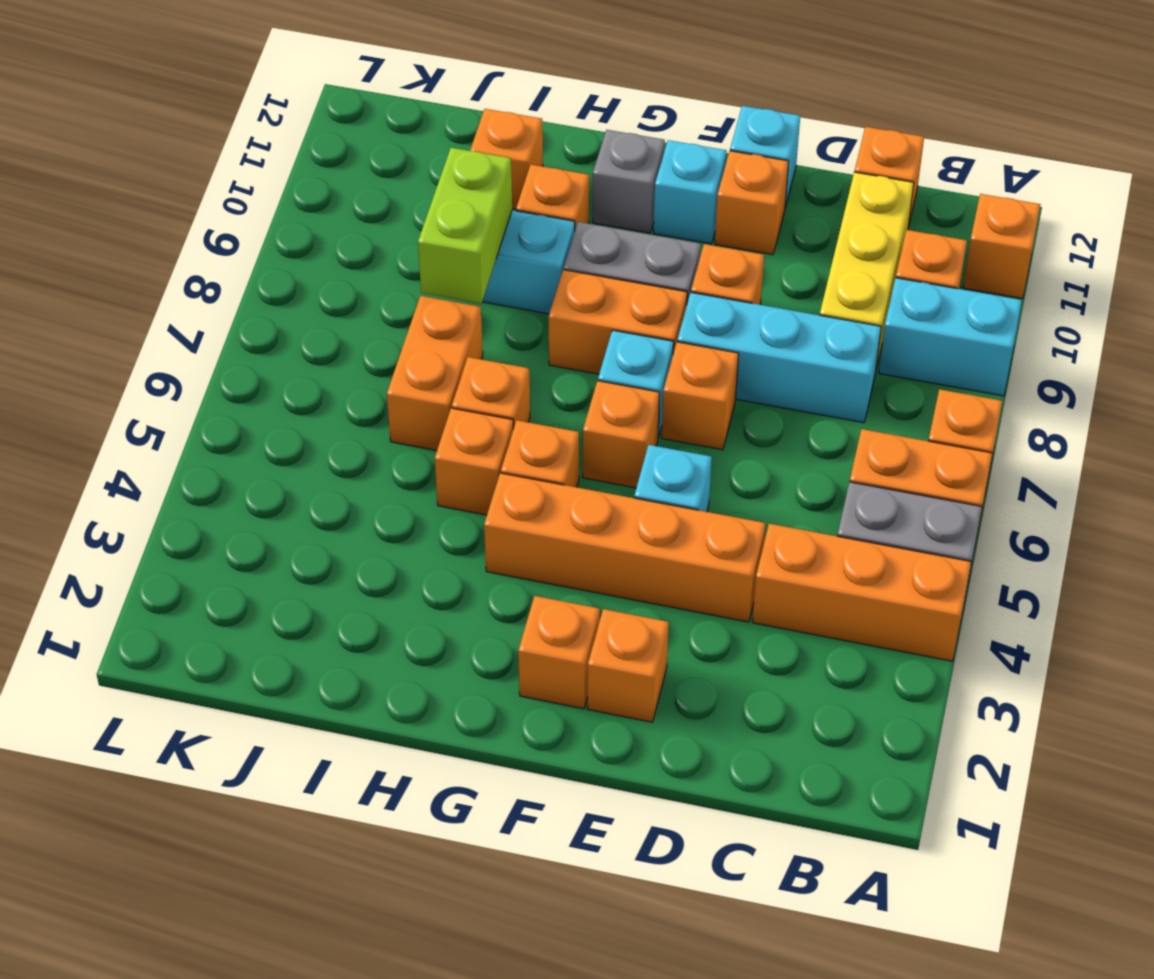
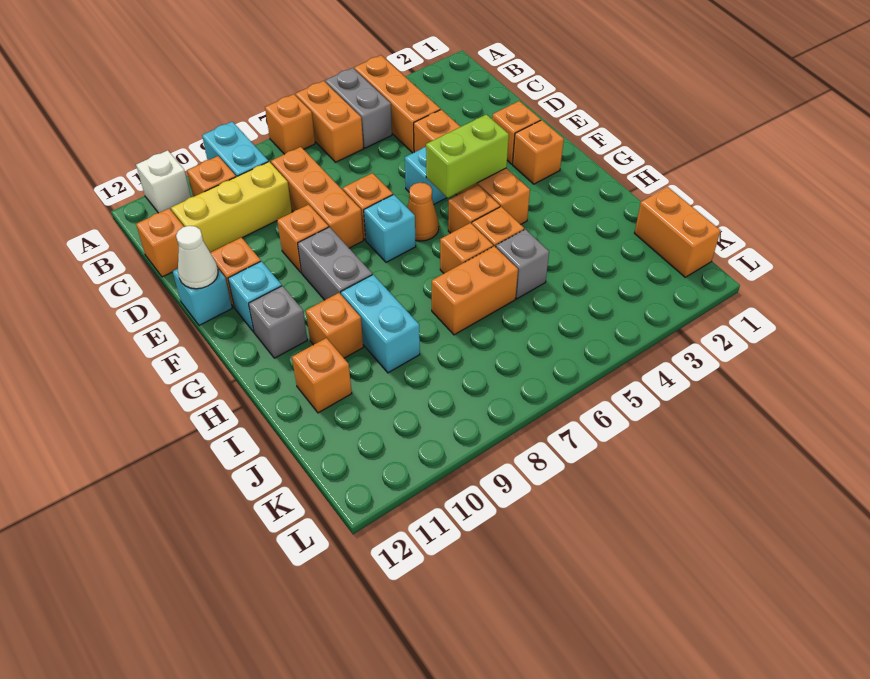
orange 1x1 brick [963,194,1040,299] -> white 1x1 brick [136,150,191,213]
cyan 1x3 brick [677,293,881,423] -> orange 1x3 brick [271,147,363,248]
none -> white 1x1 cone [176,226,218,289]
orange 1x1 brick [583,381,660,488] -> orange 1x1 cone [407,183,439,241]
orange 1x2 brick [549,270,687,374] -> orange 1x2 brick moved to [635,187,721,277]
none -> grey 1x1 brick [496,229,549,299]
lime 1x2 brick [418,148,512,303] -> lime 1x2 brick moved to [426,114,509,198]

